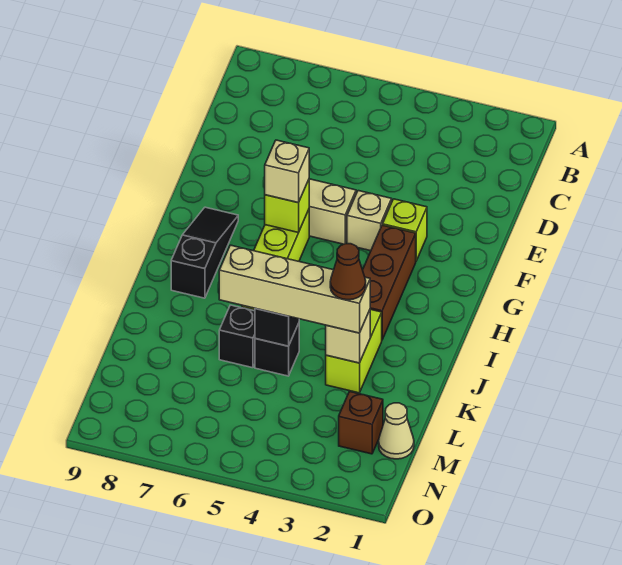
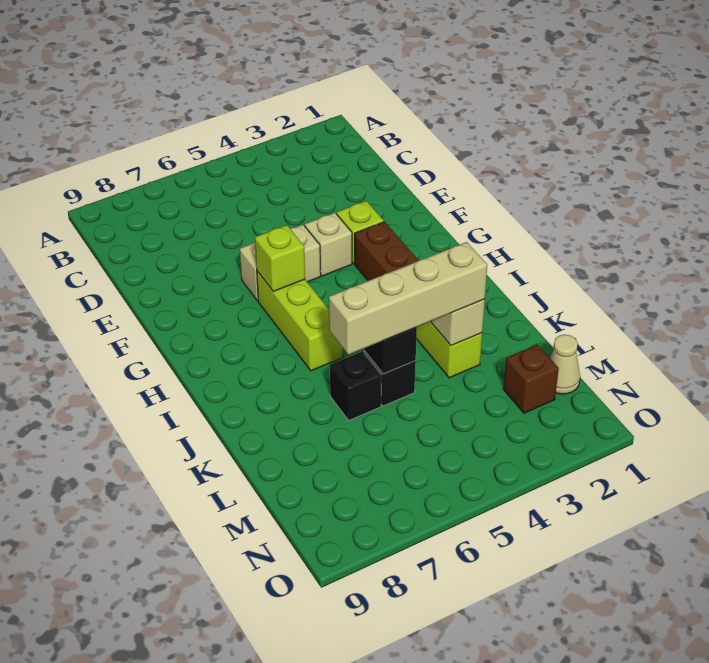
tan 1x1 brick [265,140,309,203] -> none
black 1x3 slope [171,207,238,298] -> none
brown 1x1 cone [330,244,366,300] -> none

